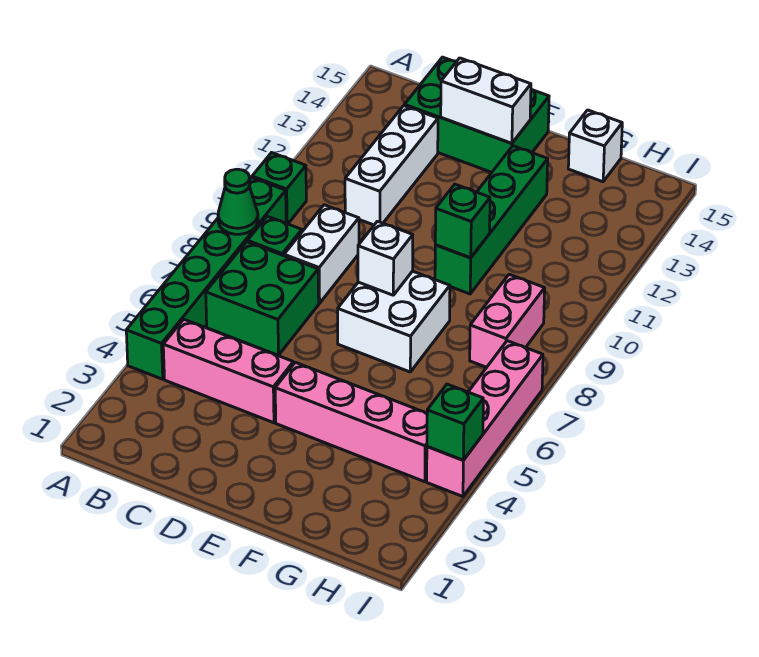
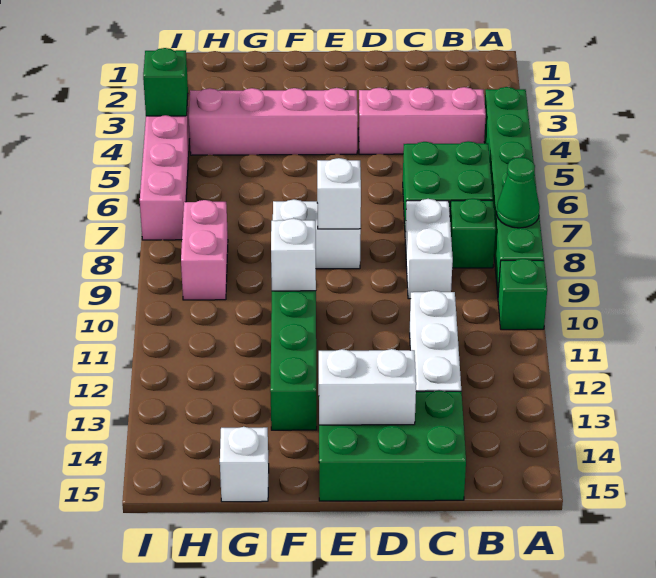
white 2x2 brick [338,271,450,372] -> white 1x2 brick [273,199,361,269]
green 1x1 brick [435,184,490,258] -> white 1x1 brick [271,218,316,291]

